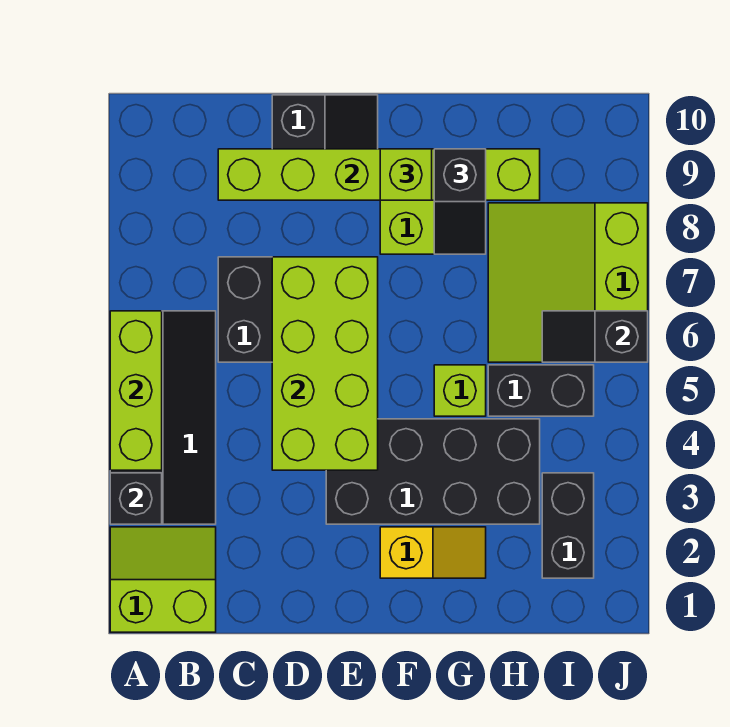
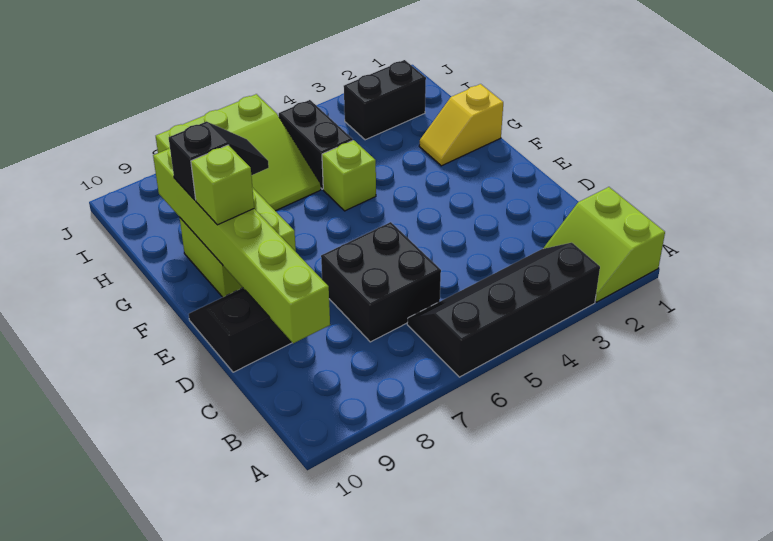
black 1x1 brick [110,473,162,524] -> none
lime 1x3 brick [110,311,162,470] -> none
lime 2x4 brick [272,257,378,470] -> none
black 2x4 brick [326,419,540,524] -> none
yellow 1x2 slope [380,527,486,578] -> yellow 1x2 slope turned to [419,84,503,166]
black 1x2 slope [542,311,648,362] -> none

